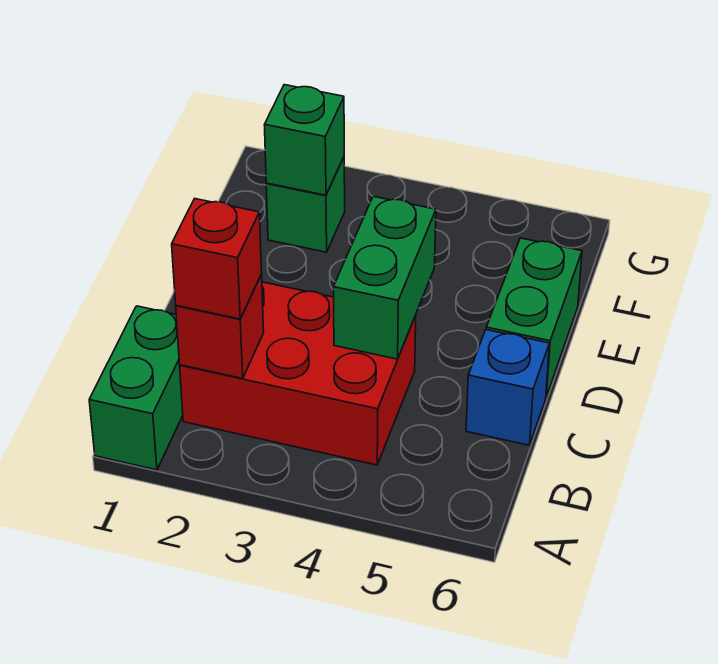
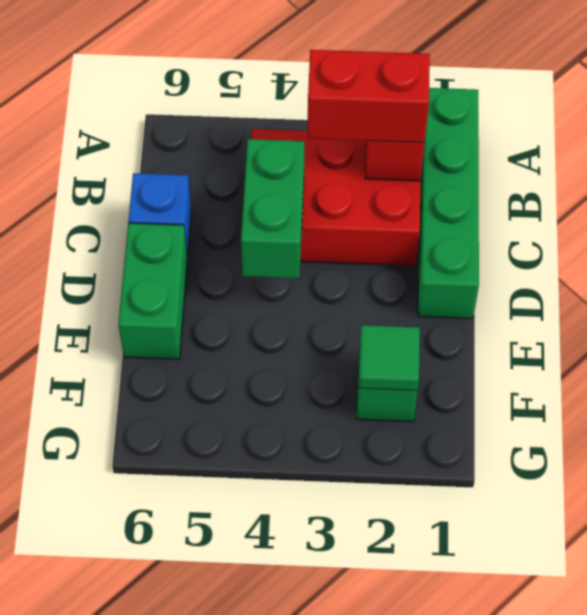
green 1x2 brick [89,306,183,470] -> green 1x4 brick [418,88,479,319]
red 1x1 brick [172,199,262,319] -> red 1x2 brick [308,50,430,143]
green 1x1 brick [264,85,344,195] -> green 1x1 tile [359,325,420,391]

